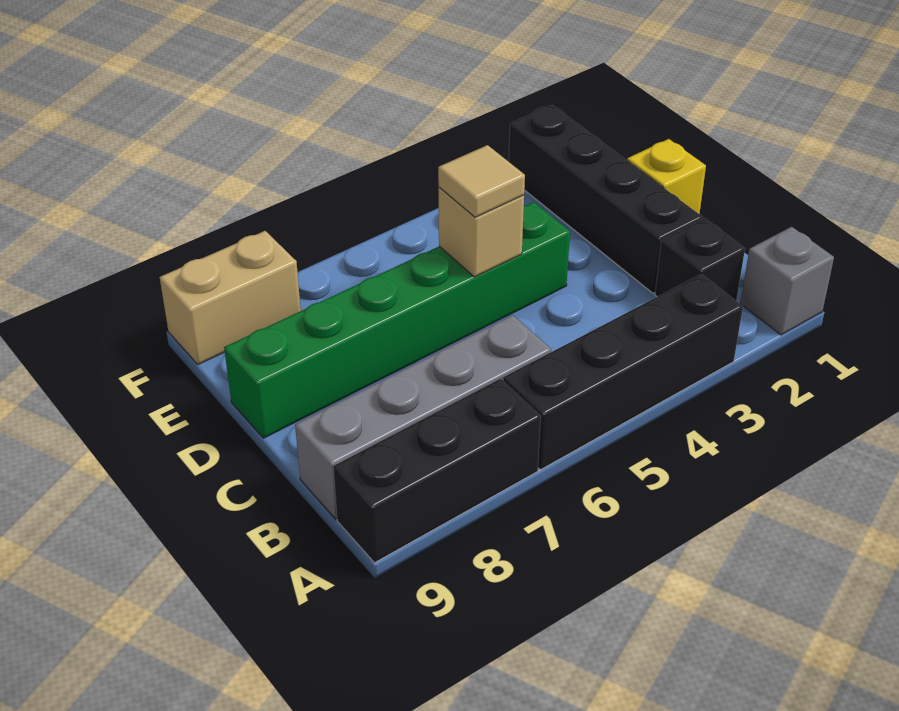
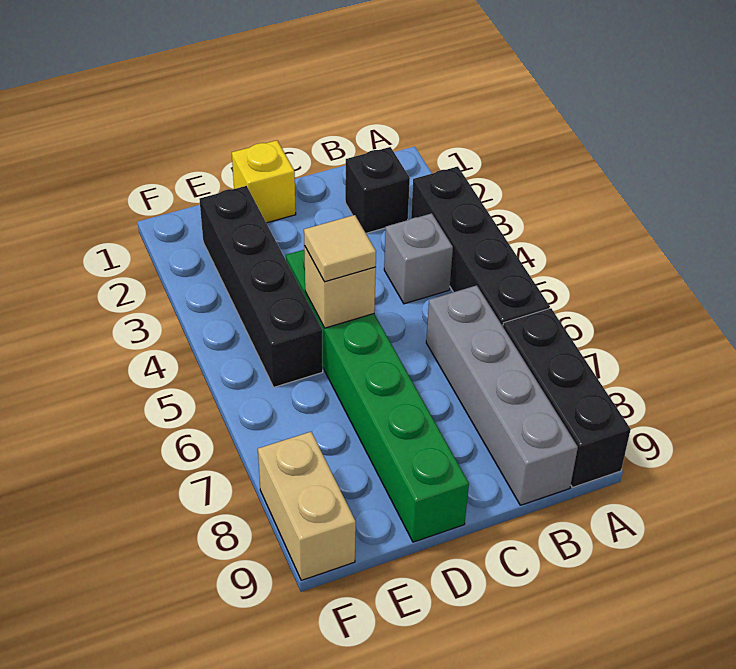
grey 1x1 brick [740,227,834,335] -> grey 1x1 brick moved to [384,213,453,304]
black 1x4 brick [509,105,703,293] -> black 1x4 brick turned to [199,186,323,387]

